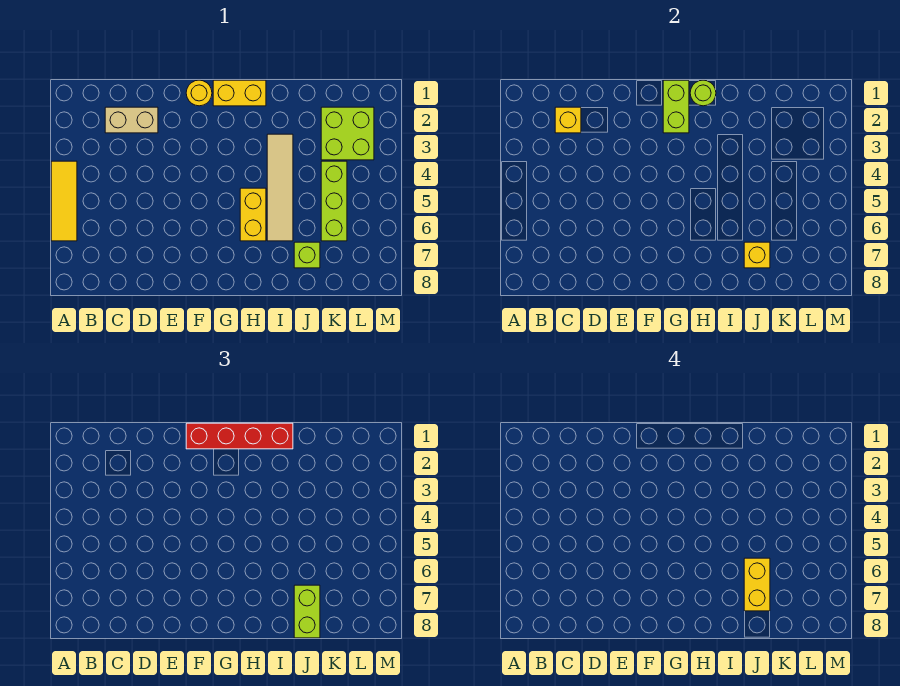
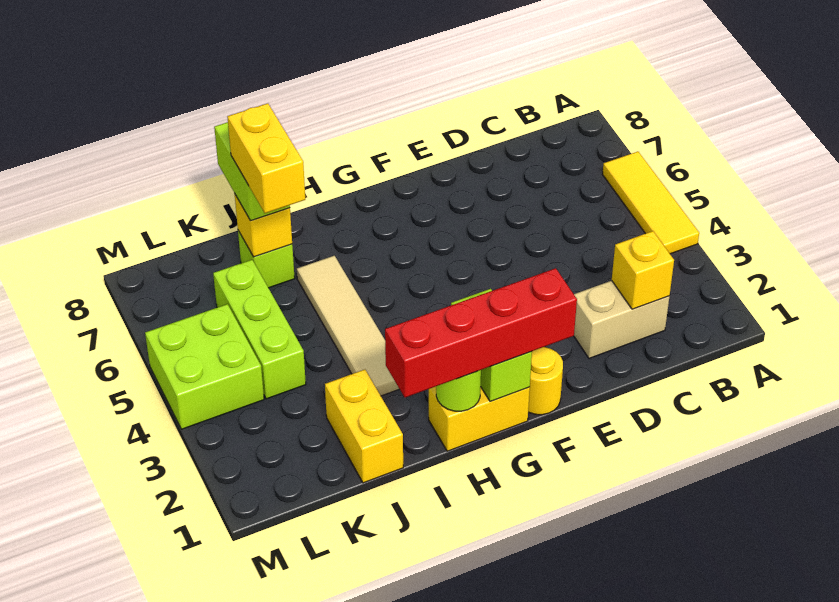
yellow 1x2 brick [240,188,266,241] -> yellow 1x2 brick moved to [325,370,403,483]
lime 2x2 brick [321,107,374,160] -> lime 2x2 brick moved to [145,304,264,429]

